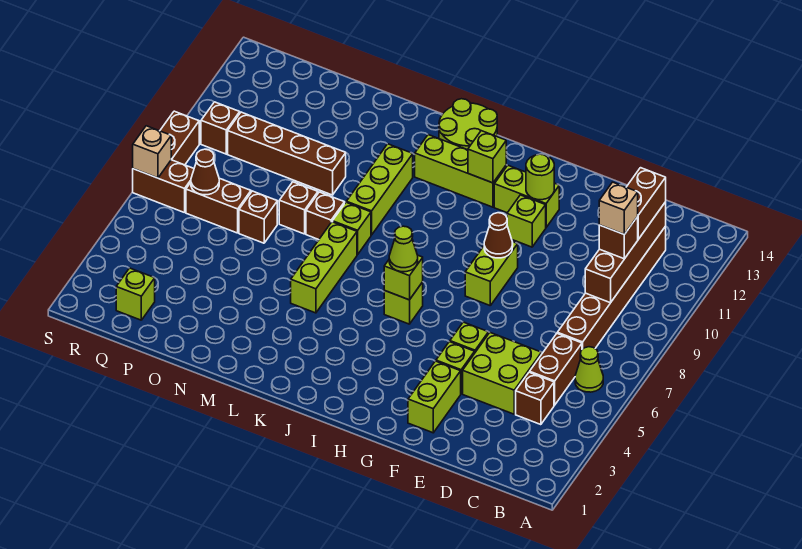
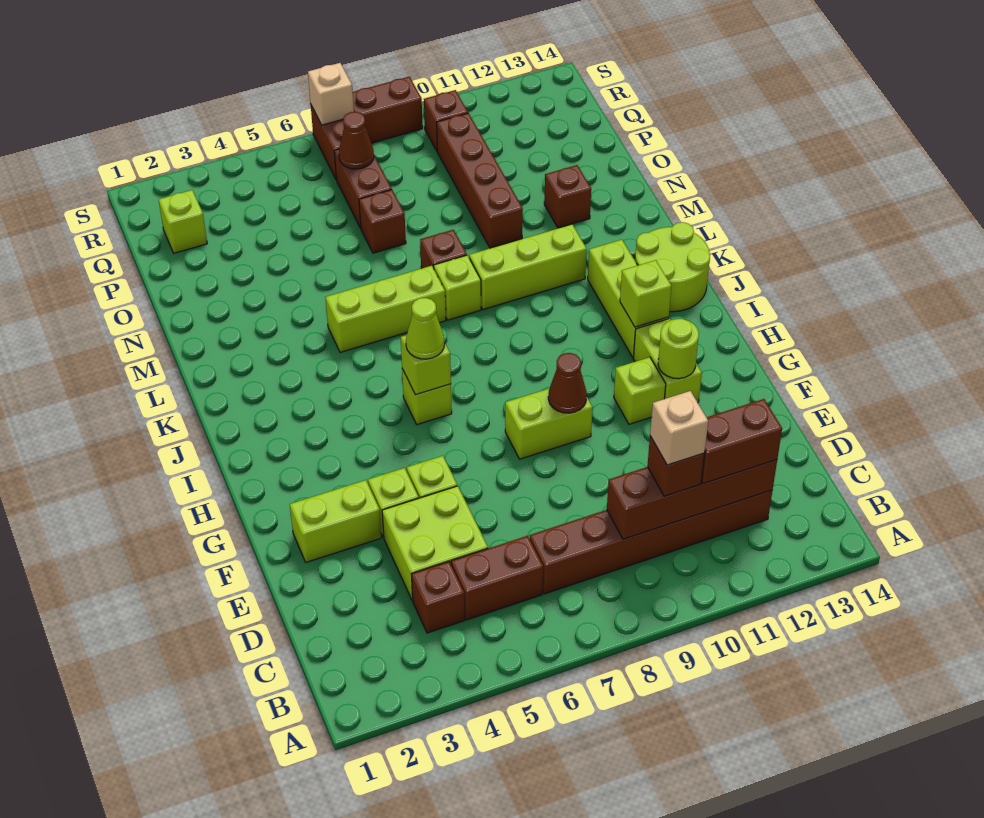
lime 1x1 cone [575,347,603,392] -> none
brown 1x1 brick [279,182,318,234] -> brown 1x1 brick moved to [544,165,591,228]

